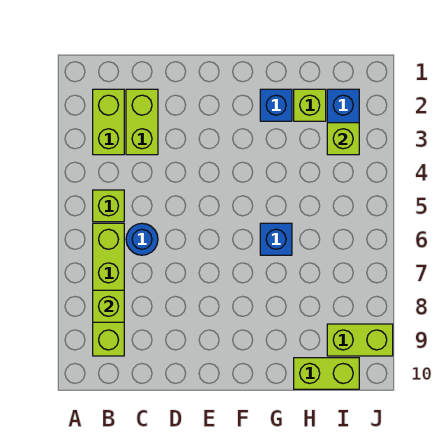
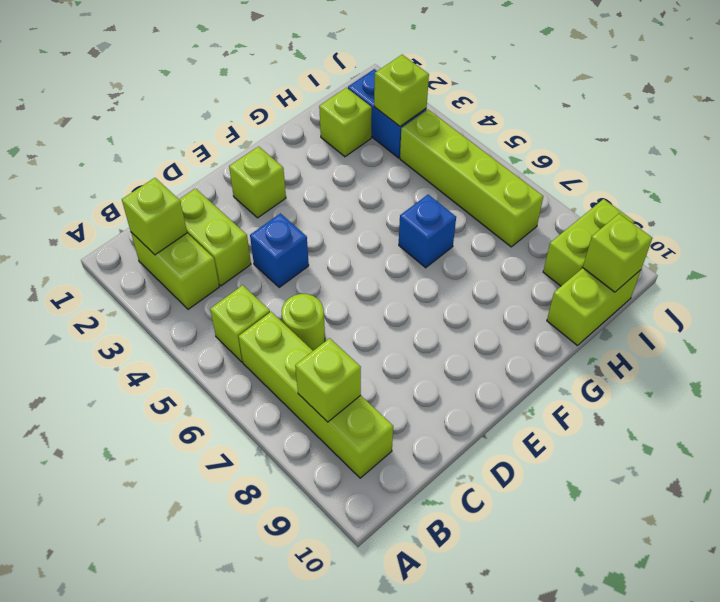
none -> lime 1x1 brick [122,178,187,255]
blue 1x1 round brick [126,223,158,255] -> lime 1x1 round brick [282,294,325,351]
none -> lime 1x1 brick [229,147,286,218]
blue 1x1 brick [260,89,292,121] -> blue 1x1 brick moved to [250,213,309,287]
none -> lime 1x4 brick [400,110,543,247]
none -> lime 1x1 brick [583,214,652,292]

